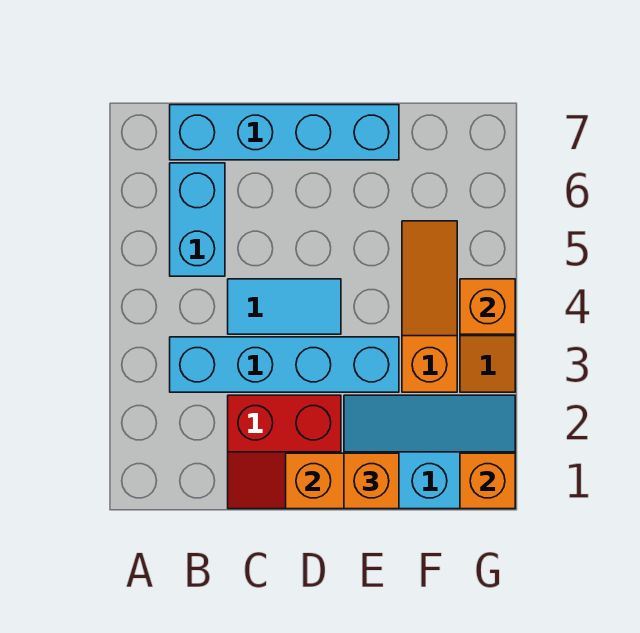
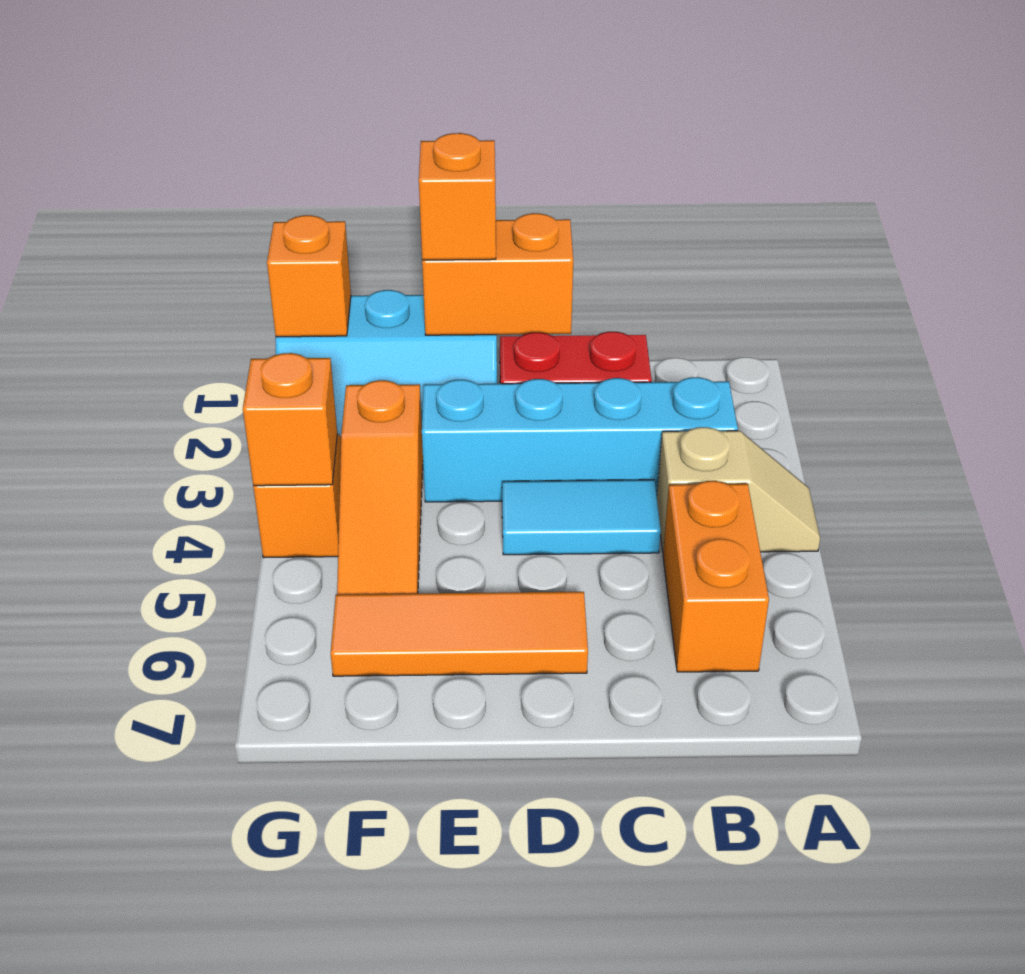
none -> tan 1x2 slope [657,427,820,552]
cyan 1x2 brick [170,163,225,276] -> orange 1x2 brick [663,481,769,672]
cyan 1x4 brick [170,105,399,160] -> none
none -> orange 1x3 tile [331,592,588,676]

